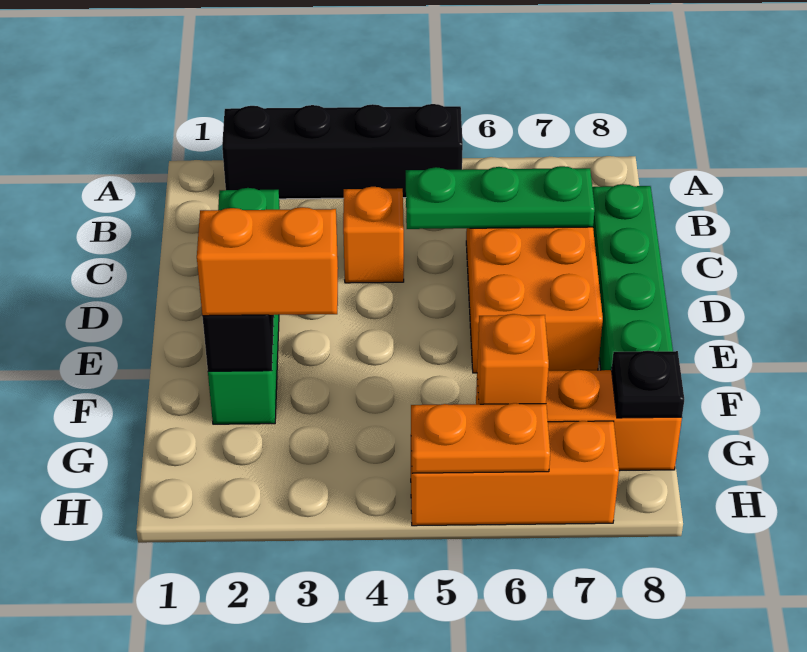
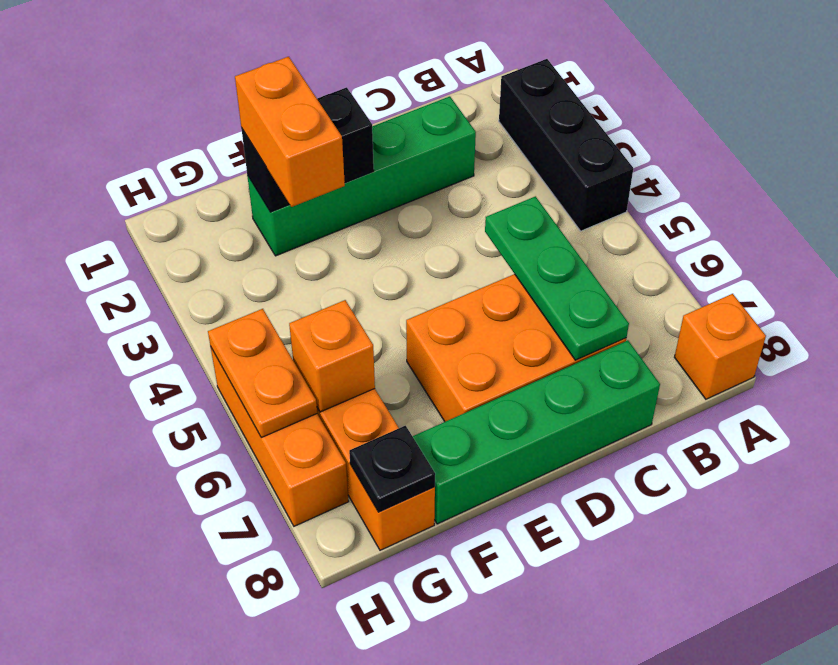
black 1x4 brick [222,104,463,199] -> black 1x3 brick [499,59,633,231]
orange 1x1 brick [343,187,404,283] -> orange 1x1 brick moved to [674,294,766,399]

